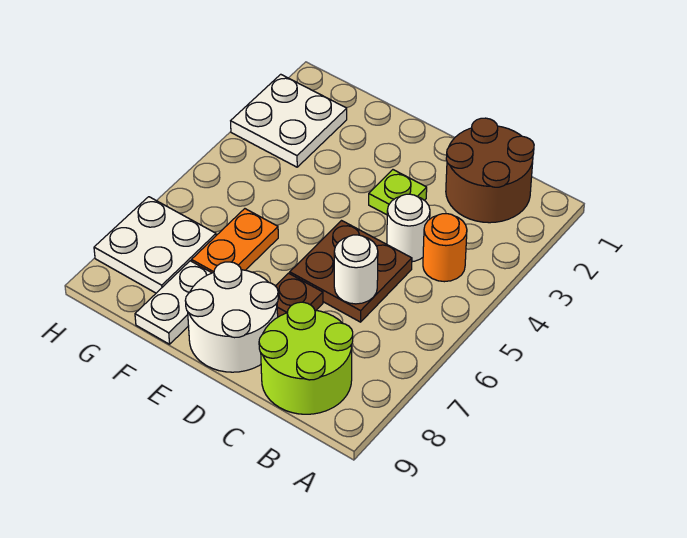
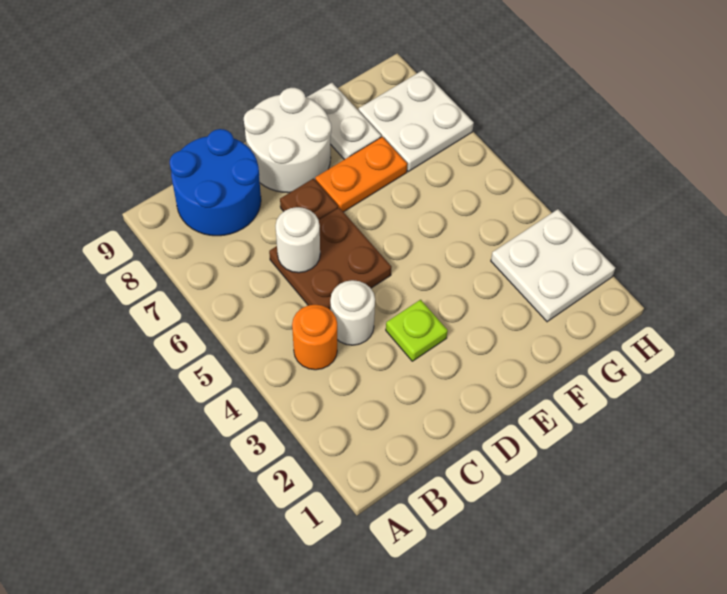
brown 2x2 round brick [446,118,534,223] -> none
lime 2x2 round brick [259,302,353,414] -> blue 2x2 round brick [170,129,261,236]
orange 1x2 plate [192,209,278,273] -> orange 1x2 plate turned to [315,137,407,212]

